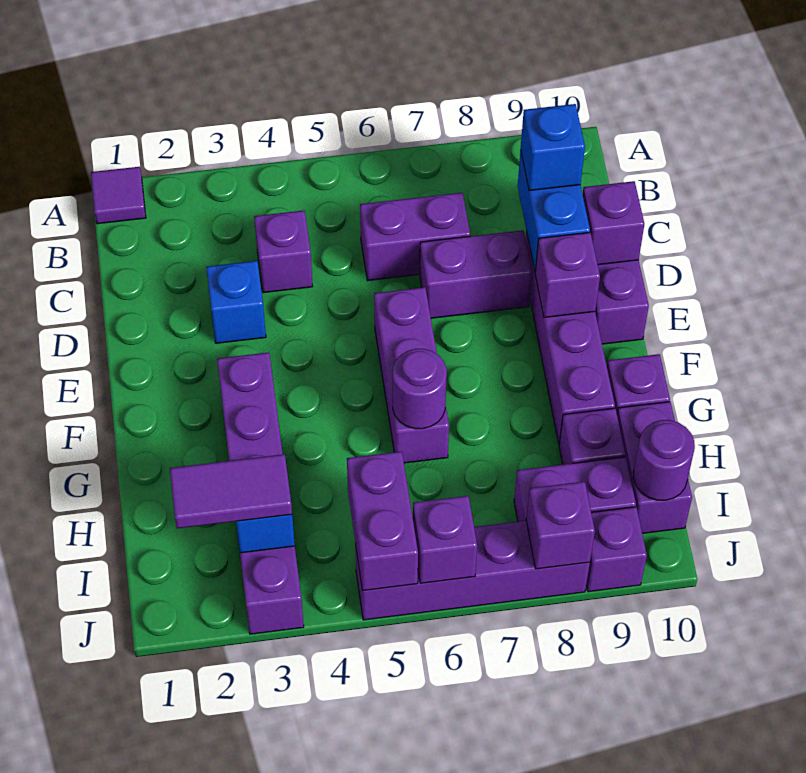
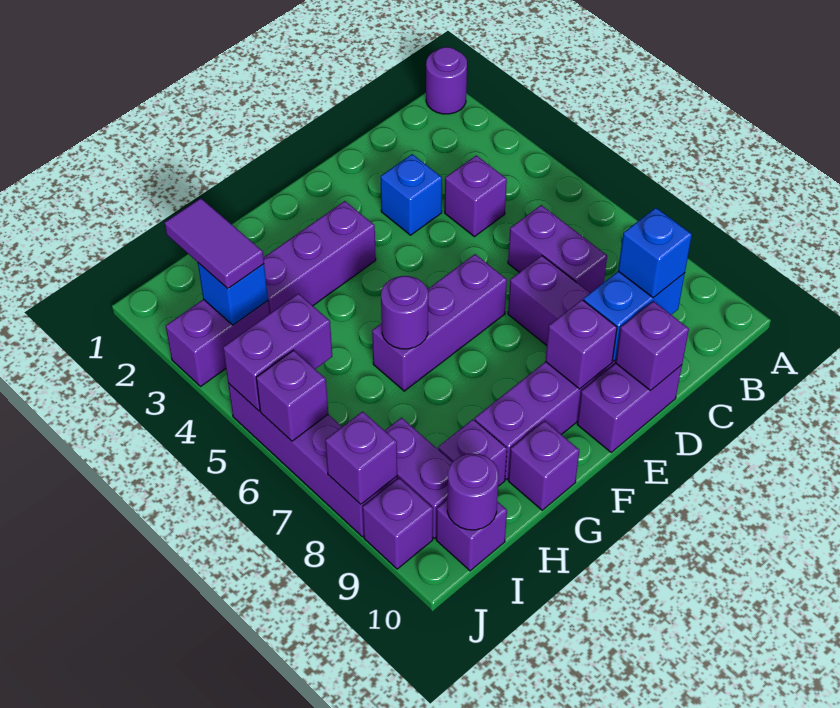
purple 1x1 tile [91,167,146,224] -> purple 1x1 round brick [426,47,467,114]
purple 1x2 brick [617,402,692,533] -> purple 1x1 brick [436,500,507,571]

